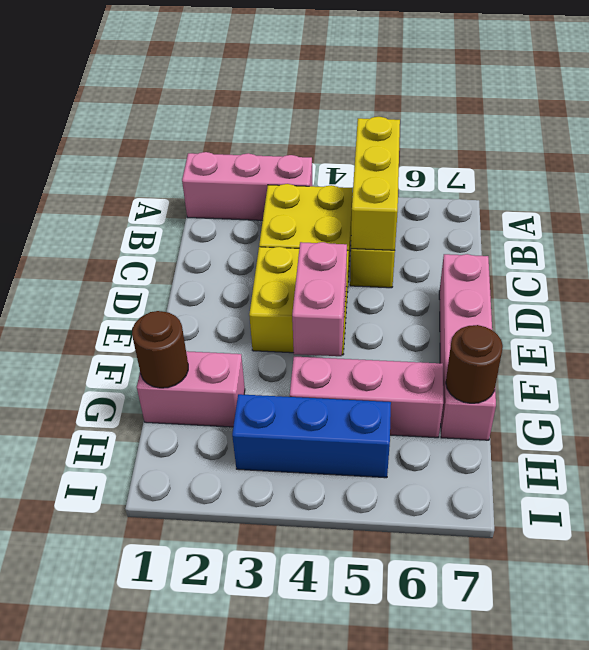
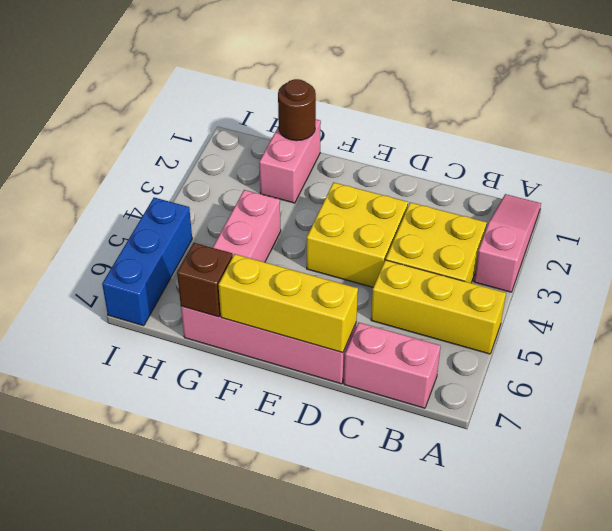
pink 1x3 brick [182,152,313,220] -> pink 1x3 slope [474,194,541,292]
yellow 1x3 brick [351,117,400,250] -> yellow 1x3 brick moved to [218,254,358,353]
pink 1x2 brick [292,242,347,356] -> pink 1x2 brick moved to [344,322,441,408]
brown 1x1 round brick [446,325,503,403] -> brown 1x1 brick [177,243,233,317]
blue 1x3 brick [232,394,391,478] -> blue 1x3 brick moved to [102,198,192,326]

